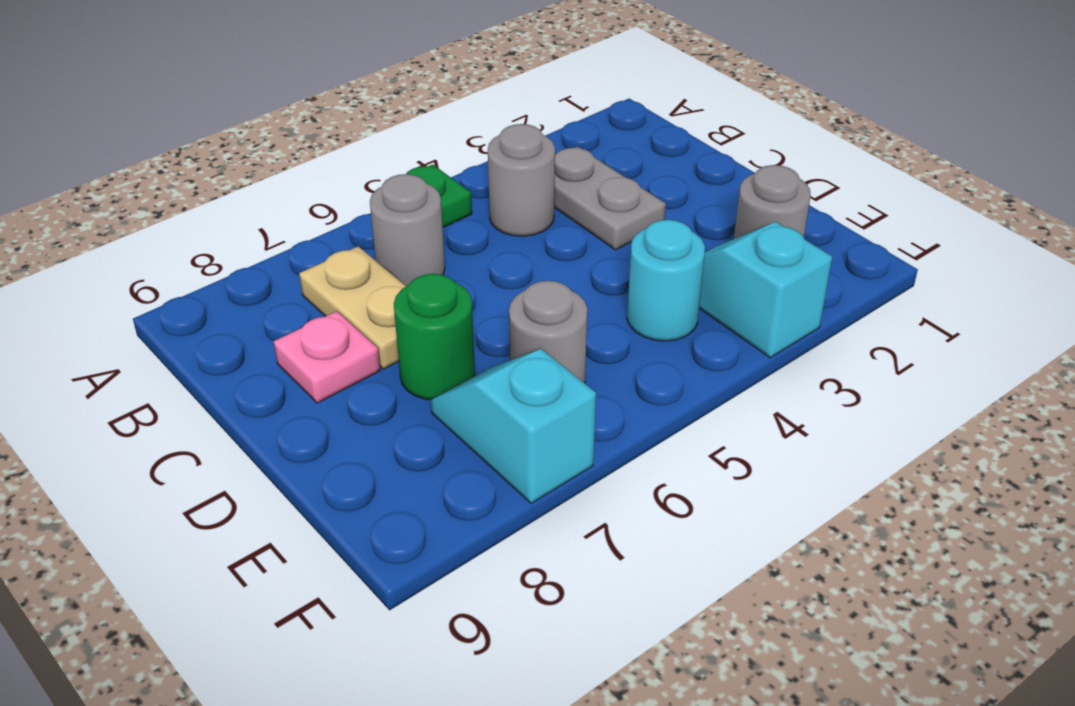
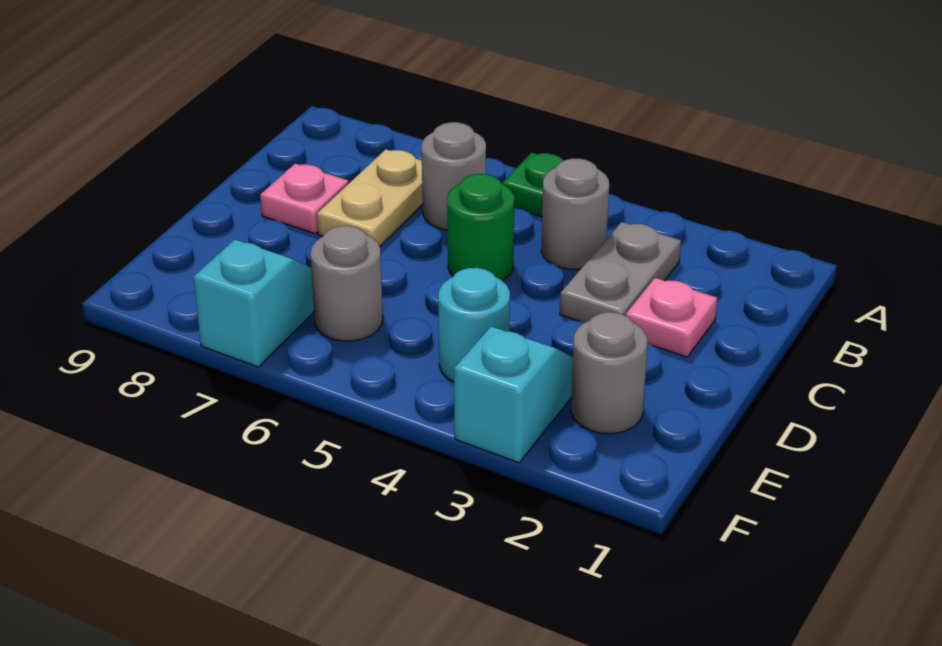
none -> pink 1x1 plate [625,278,717,357]
green 1x1 round brick [394,274,475,400] -> green 1x1 round brick moved to [447,174,514,281]

